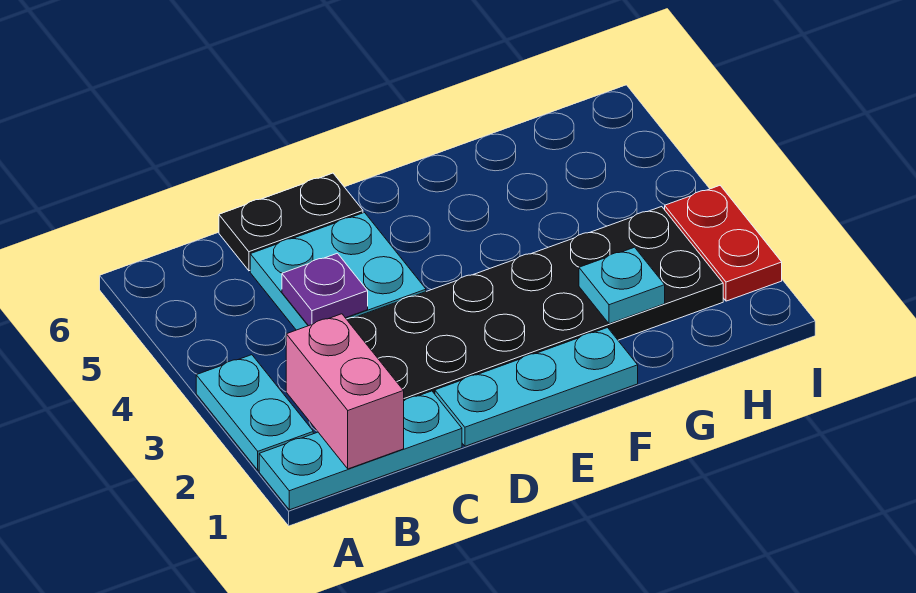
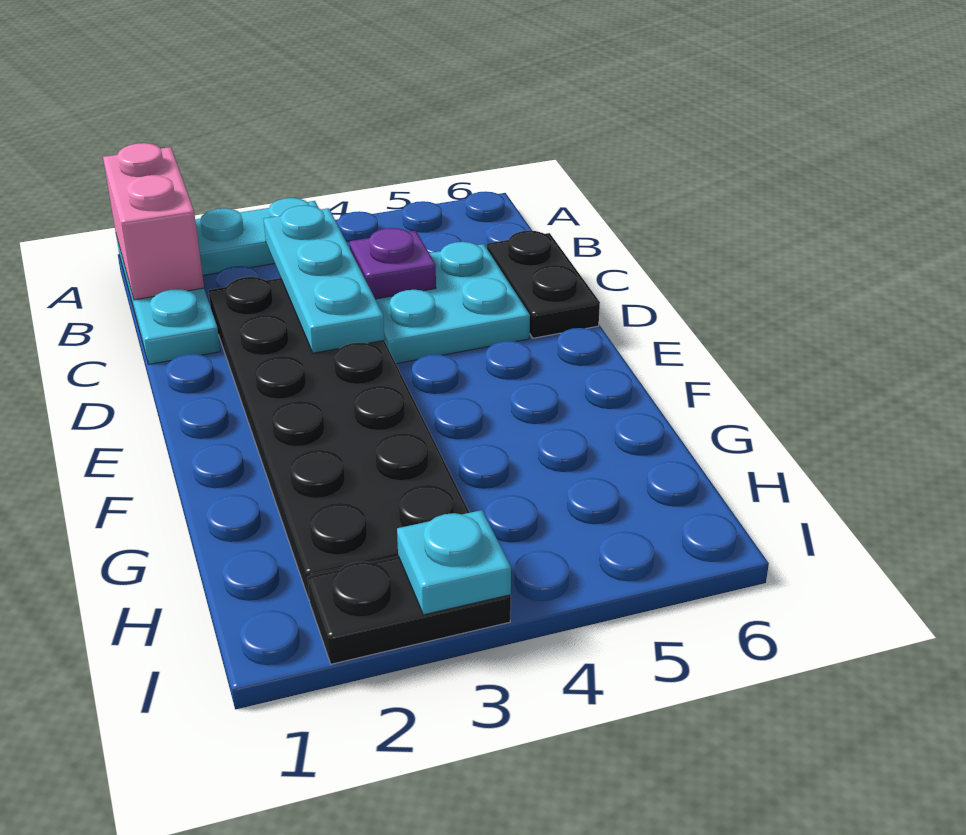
pink 1x2 brick [286,314,404,469] -> pink 1x2 brick turned to [103,143,204,300]
cyan 1x3 plate [435,328,638,446] -> cyan 1x3 plate moved to [264,205,385,353]
cyan 1x1 plate [579,247,665,324] -> cyan 1x1 plate moved to [397,510,511,615]
red 1x2 plate [665,186,782,301] -> black 1x2 plate [307,556,511,664]

